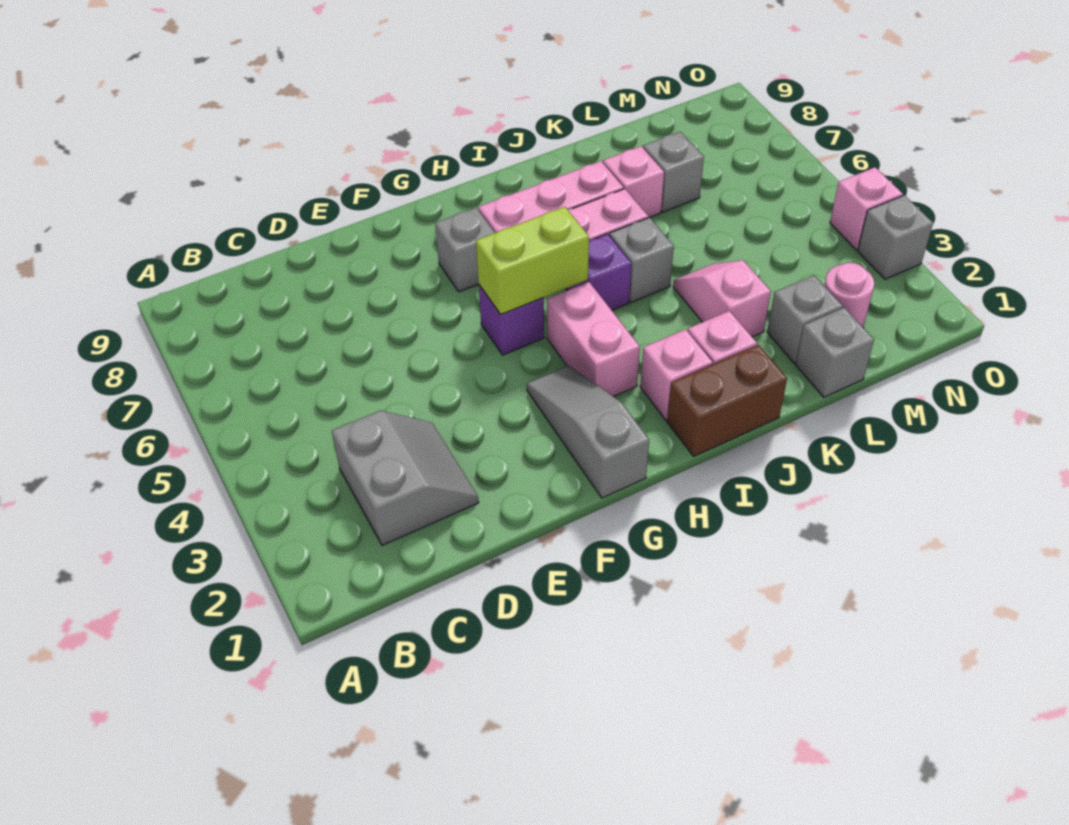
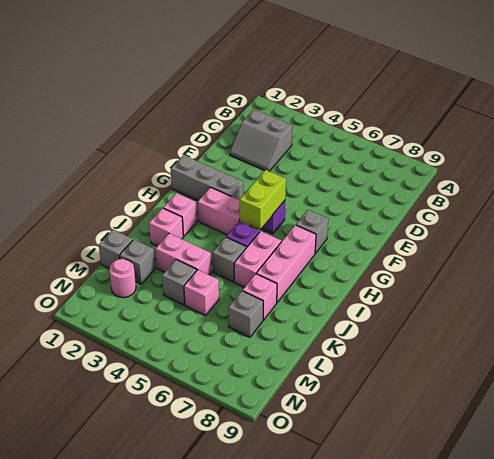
grey 1x3 slope [527,366,649,498] -> grey 1x3 brick [171,155,243,201]
brown 1x2 brick [667,345,787,456] -> none
pink 1x2 slope [673,260,771,337] -> pink 1x2 brick [155,233,211,275]
grey 1x1 brick [858,195,933,279] -> grey 1x1 brick moved to [162,260,197,305]
pink 1x1 brick [830,167,903,250] -> pink 1x1 brick moved to [184,270,219,316]

